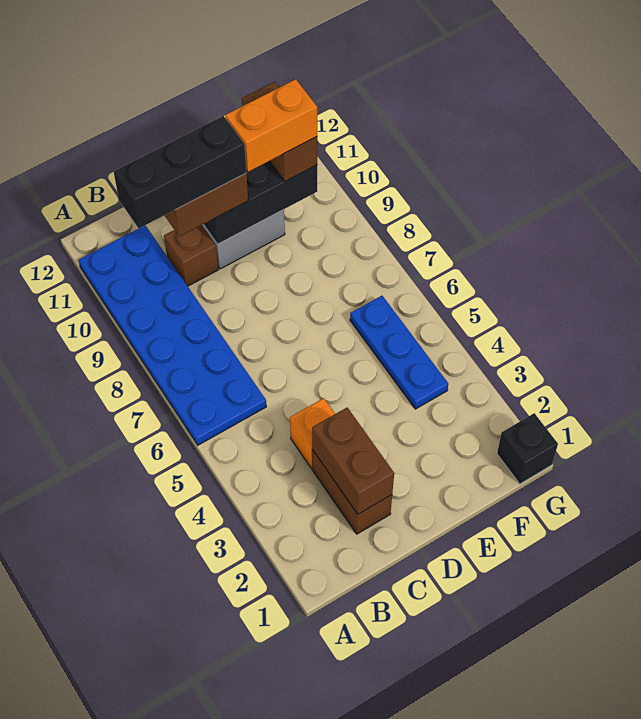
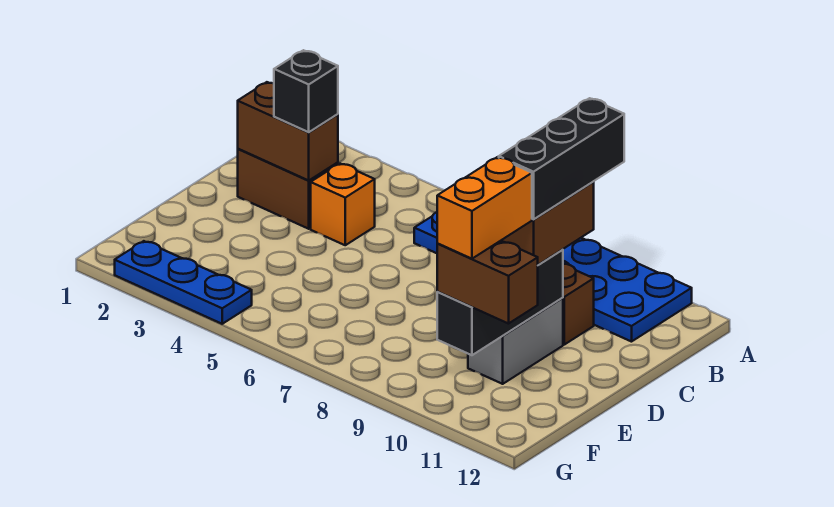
blue 1x3 plate [350,296,448,409] -> blue 1x3 plate moved to [115,241,252,324]
black 1x1 brick [497,413,558,484] -> black 1x1 brick moved to [274,50,338,132]

